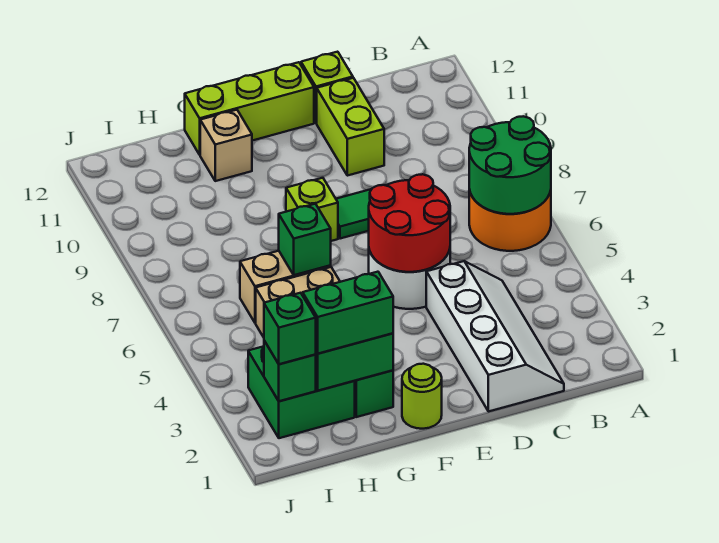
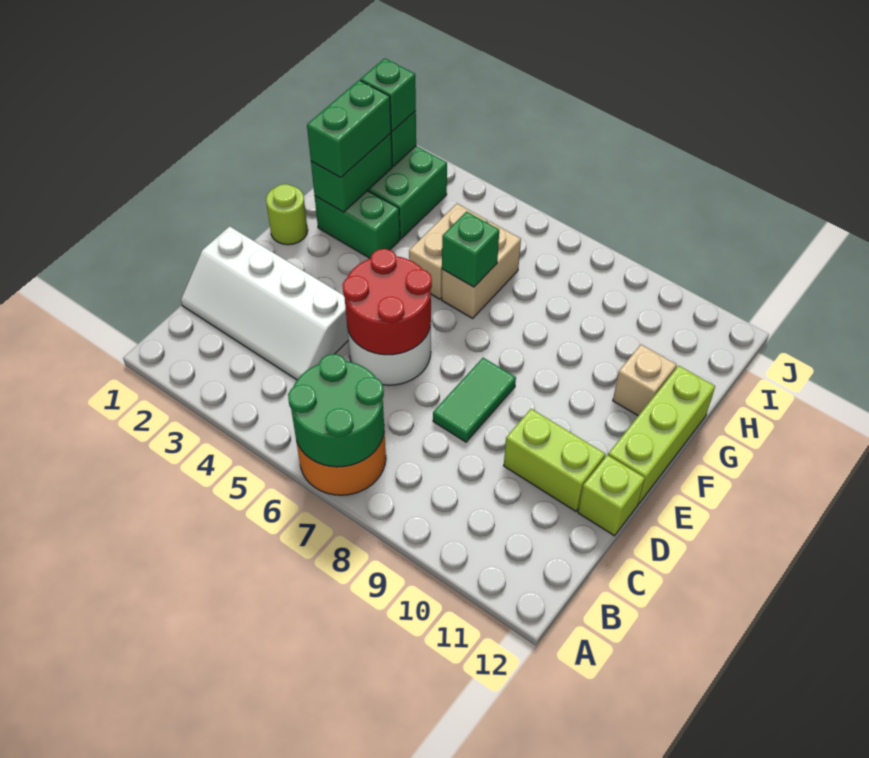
lime 1x1 brick [286,178,338,241] -> none

